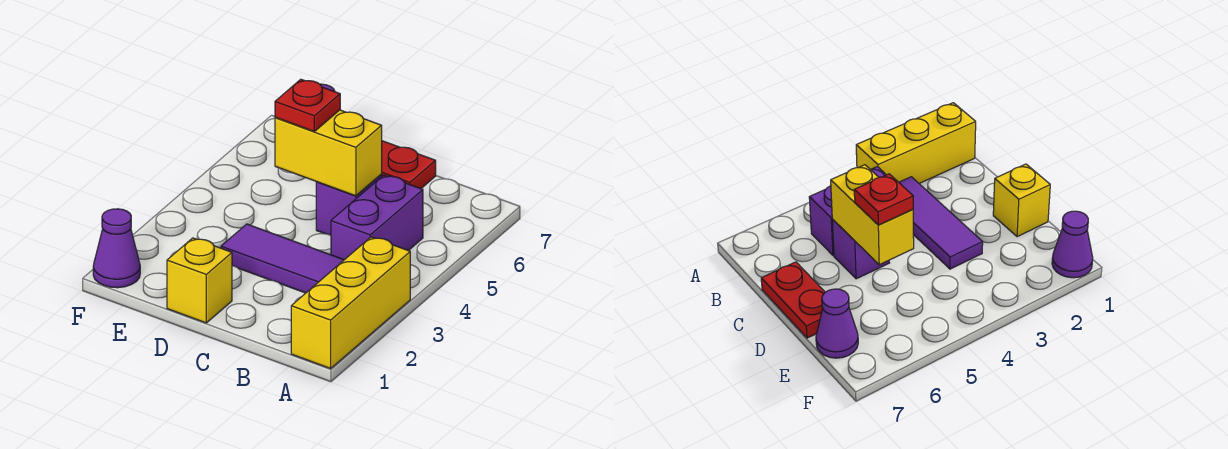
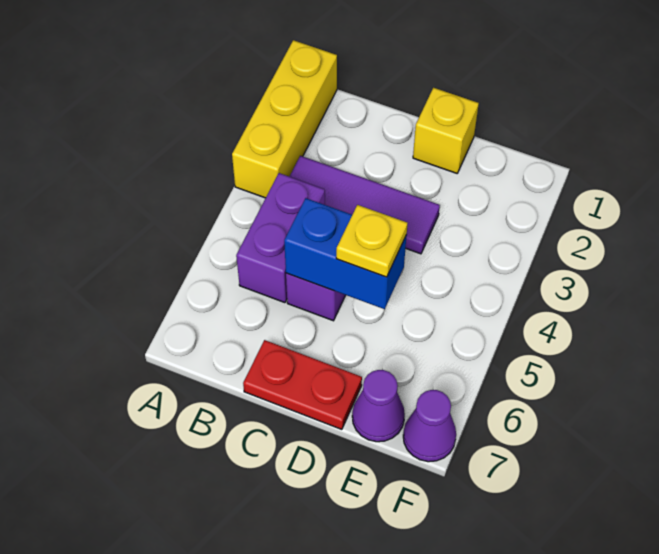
yellow 1x2 brick [275,110,382,196] -> blue 1x2 brick [284,198,407,309]
red 1x1 plate [275,79,340,131] -> yellow 1x1 plate [336,205,408,277]
purple 1x1 cone [93,209,140,288] -> purple 1x1 cone moved to [403,390,456,462]

